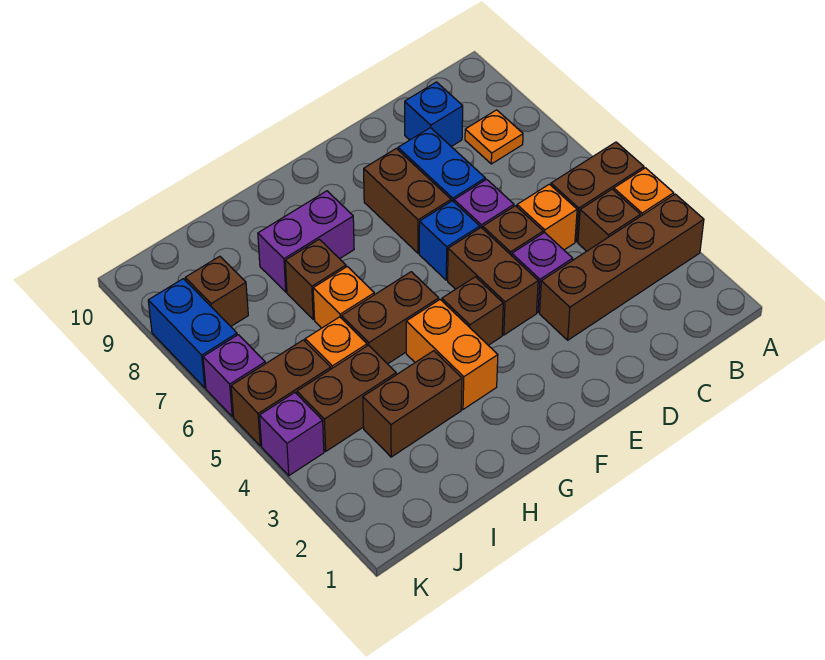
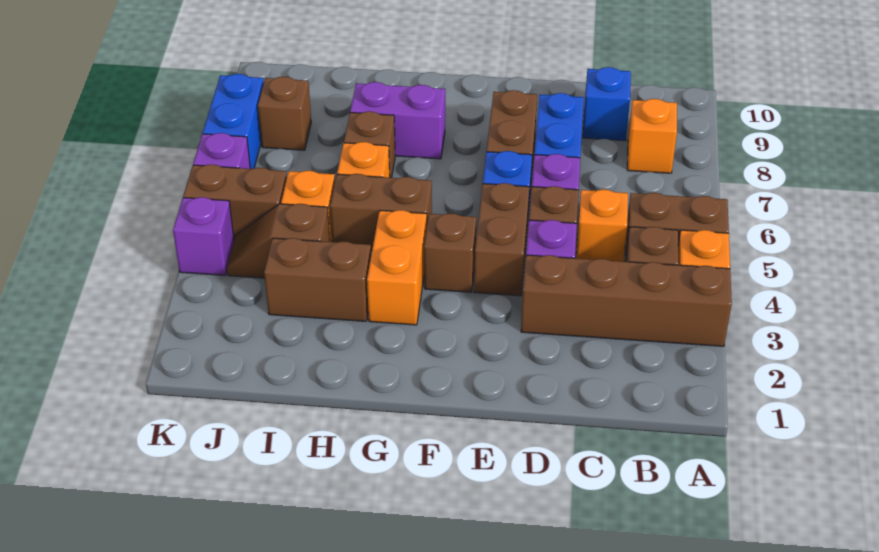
orange 1x1 plate [465,110,523,164] -> orange 1x1 brick [627,99,677,173]
brown 1x2 brick [297,345,396,451] -> brown 1x2 slope [227,204,330,278]

